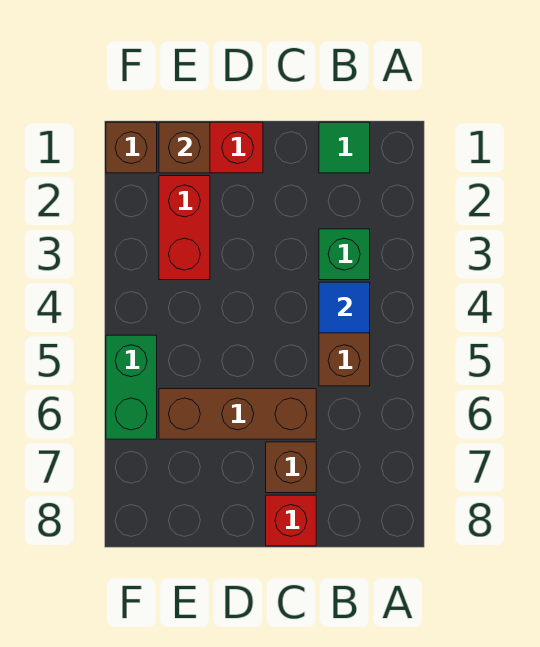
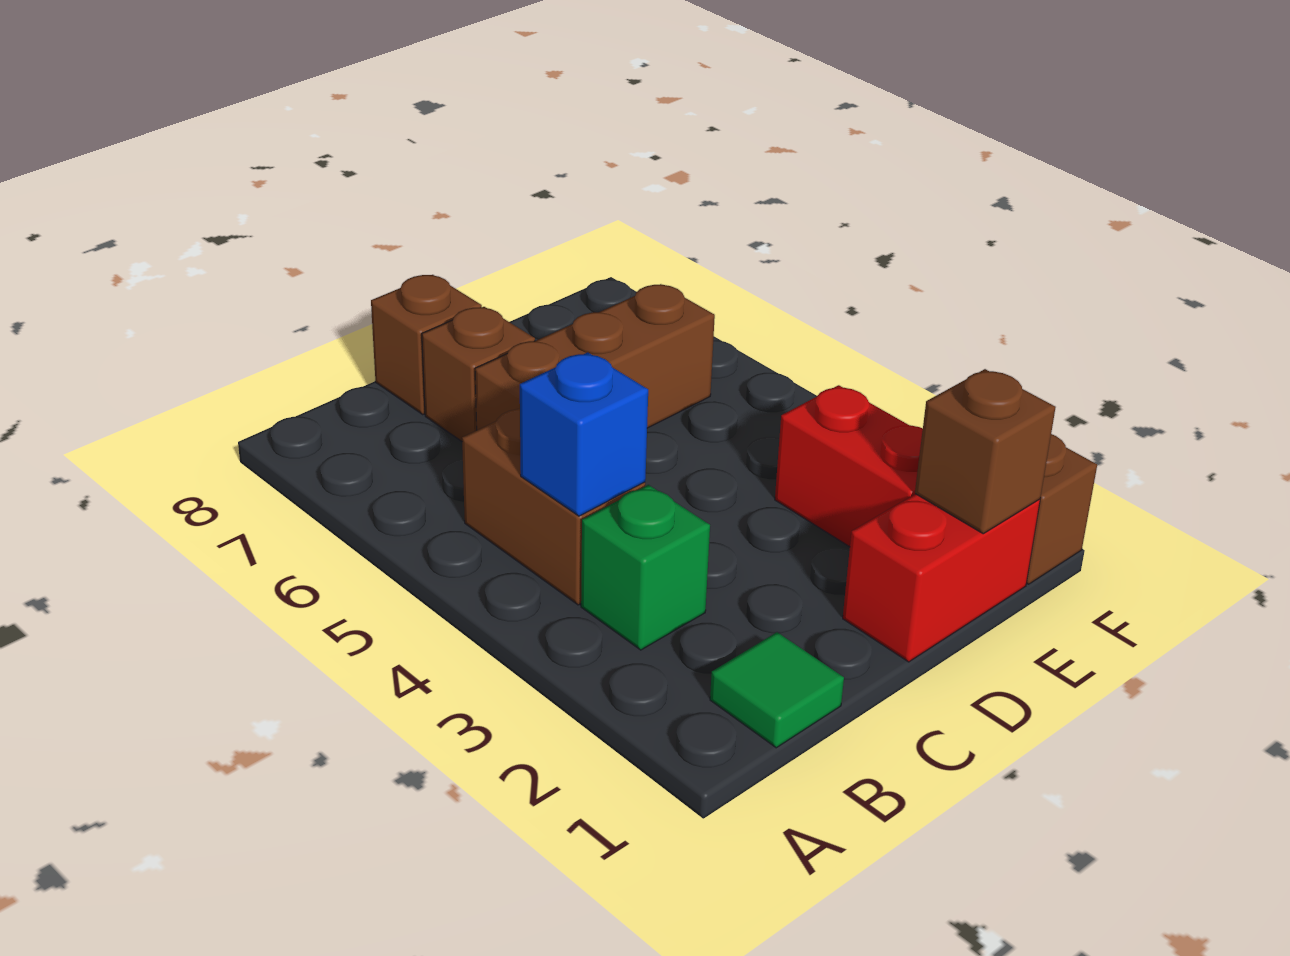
blue 1x1 tile [319,282,370,333] -> blue 1x1 brick [520,352,648,516]
red 1x1 brick [266,495,316,546] -> brown 1x1 brick [371,275,482,414]
green 1x2 brick [106,335,157,439] -> none

